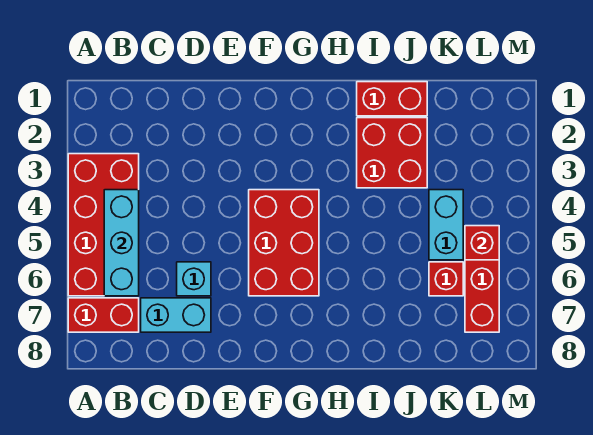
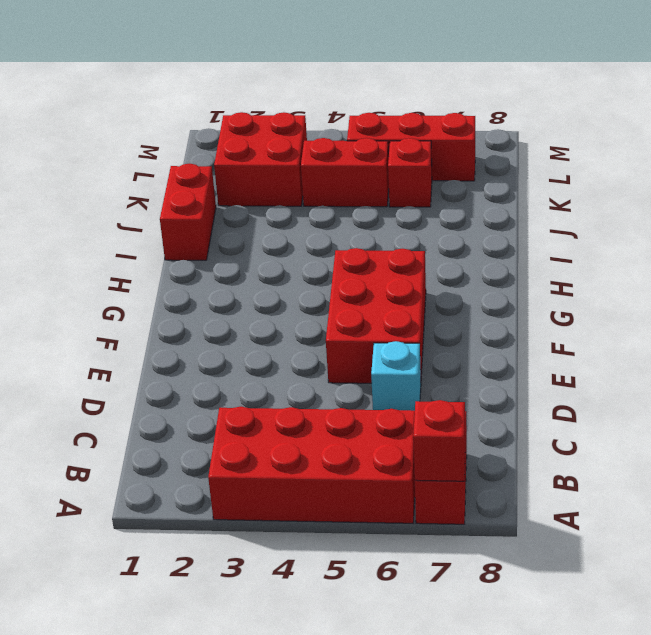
cyan 1x3 brick [104,190,139,296] -> none
cyan 1x2 brick [141,298,211,332] -> none
red 2x3 brick [249,190,319,296] -> red 2x3 brick turned to [326,248,426,383]
red 2x2 brick [357,118,427,188] -> red 2x2 brick moved to [214,112,307,206]
cyan 1x2 brick [429,190,463,260] -> red 1x2 brick [301,138,389,207]
red 1x1 brick [465,226,499,260] -> red 1x1 brick moved to [413,400,465,481]

